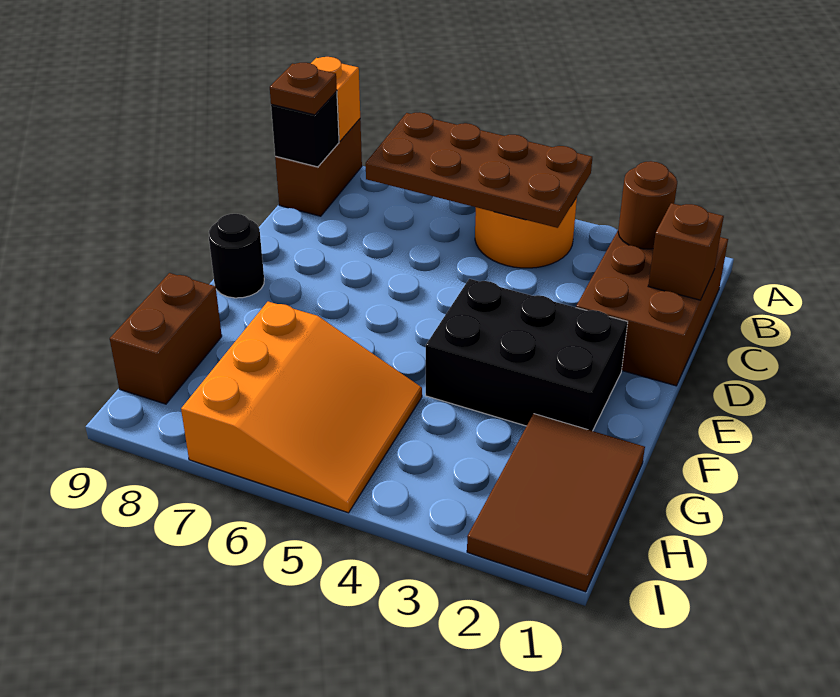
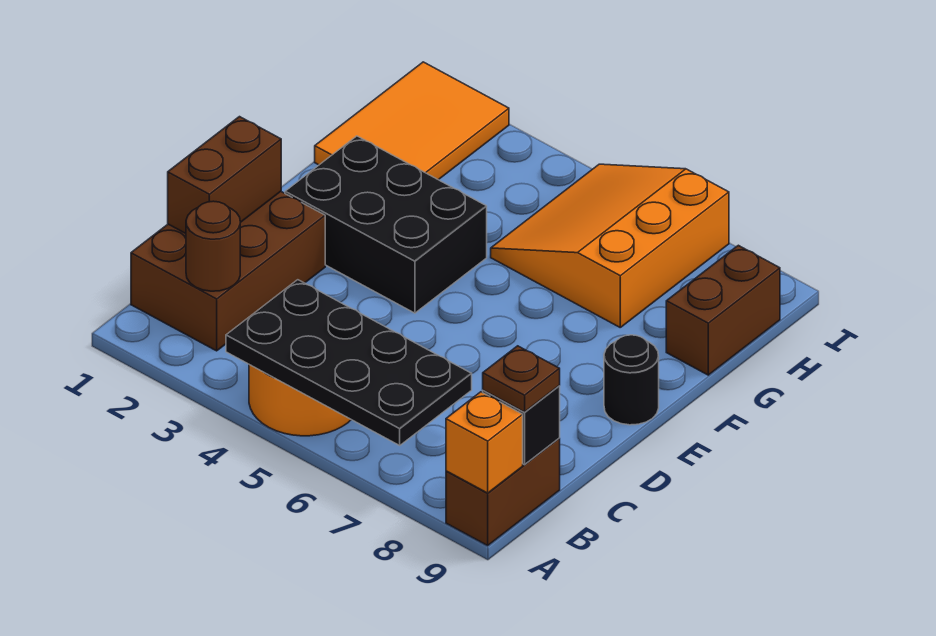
brown 2x4 plate [366,112,592,228] -> black 2x4 plate [226,280,472,445]
brown 1x1 brick [648,203,724,300] -> brown 1x2 brick [168,117,281,233]
brown 2x3 tile [467,414,645,592] -> orange 2x3 tile [315,62,509,180]

